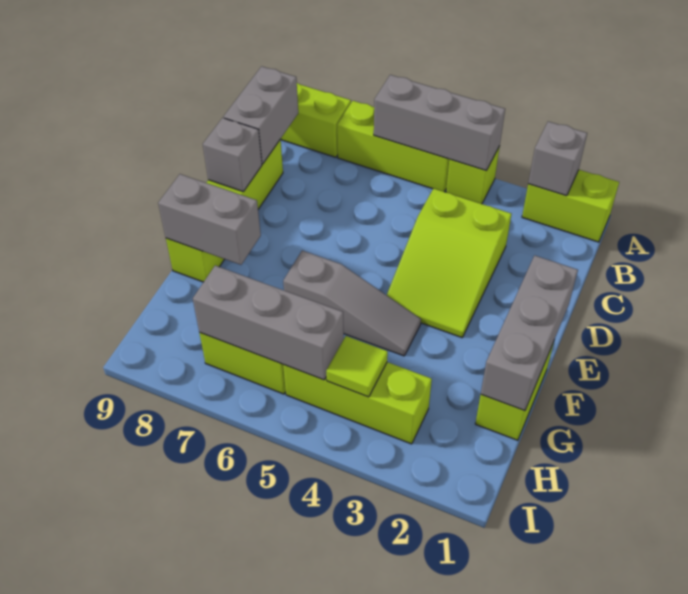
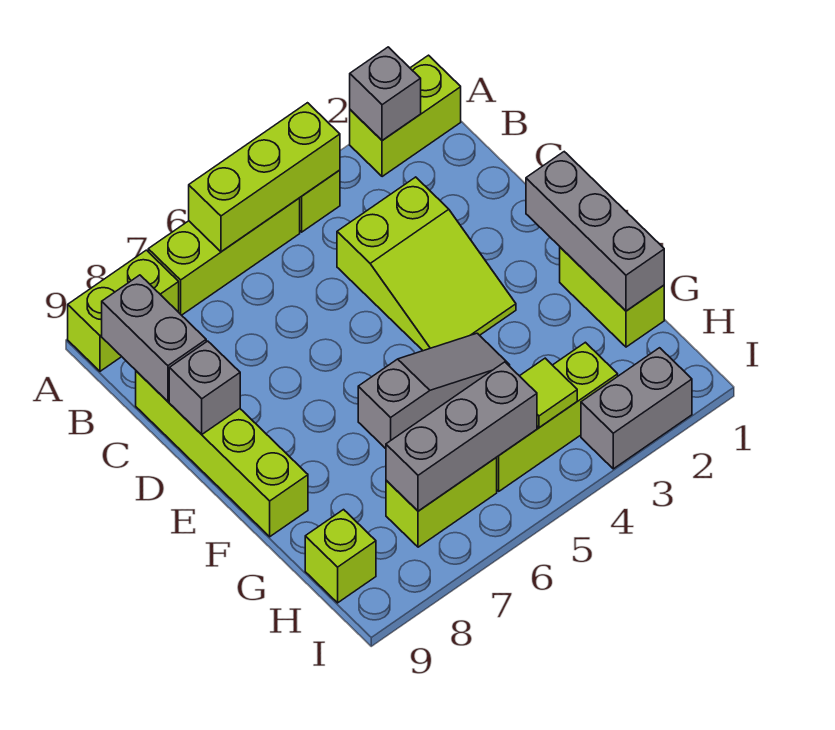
grey 1x3 brick [374,75,505,171] -> lime 1x3 brick [189,103,340,252]
grey 1x2 brick [158,174,261,265] -> grey 1x2 brick moved to [581,348,692,469]
none -> lime 1x1 brick [305,510,376,603]

